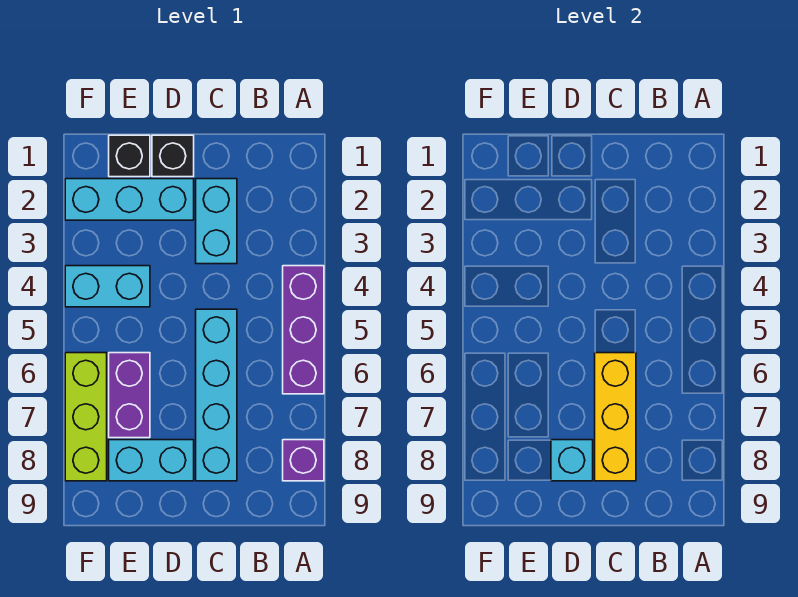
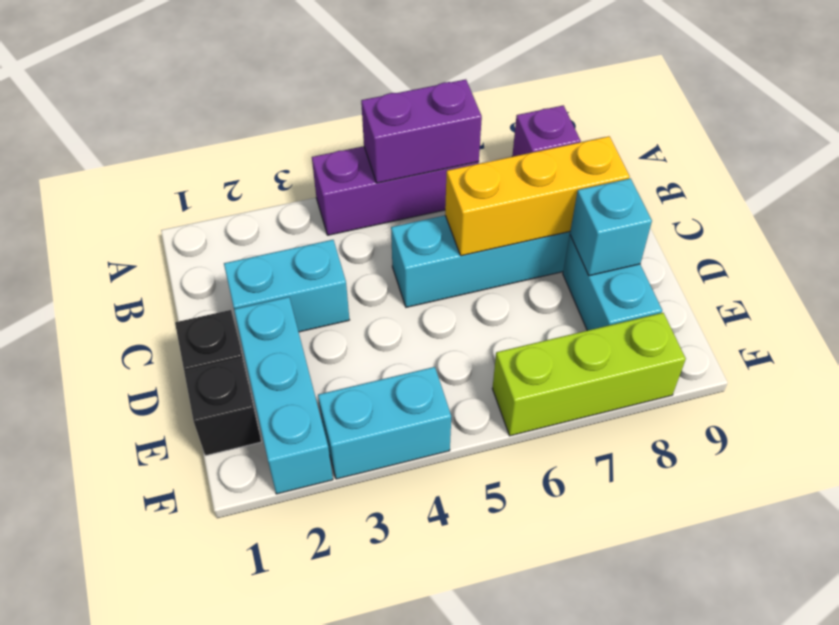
cyan 1x2 brick [65,266,150,307] -> cyan 1x2 brick turned to [318,367,451,479]
purple 1x2 brick [109,353,150,438] -> purple 1x2 brick moved to [361,79,482,183]

